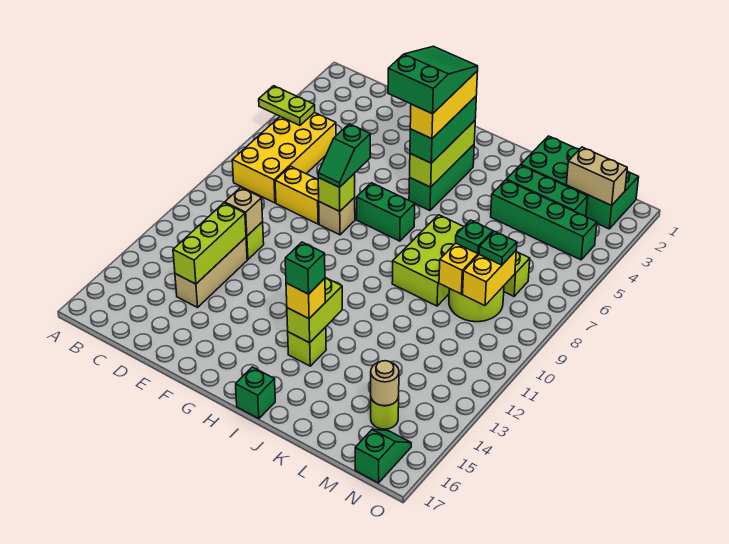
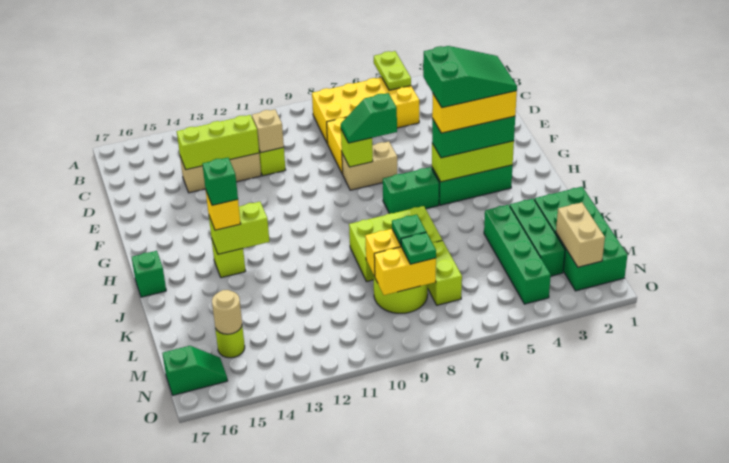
tan 1x1 brick [319,197,355,235] -> tan 1x2 brick [342,142,397,190]
green 1x2 brick [357,183,415,241] -> green 1x2 brick turned to [383,167,439,214]

